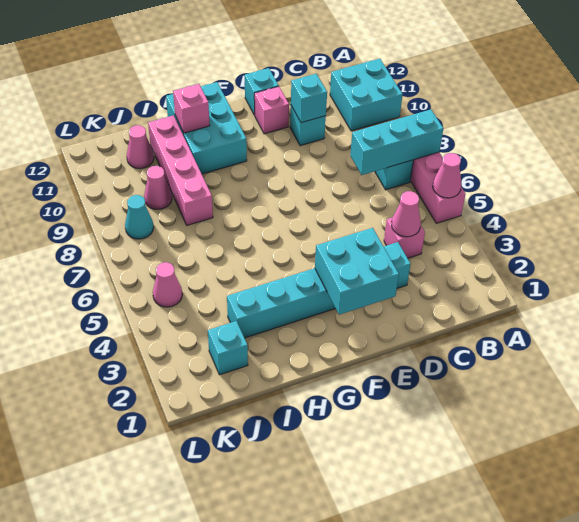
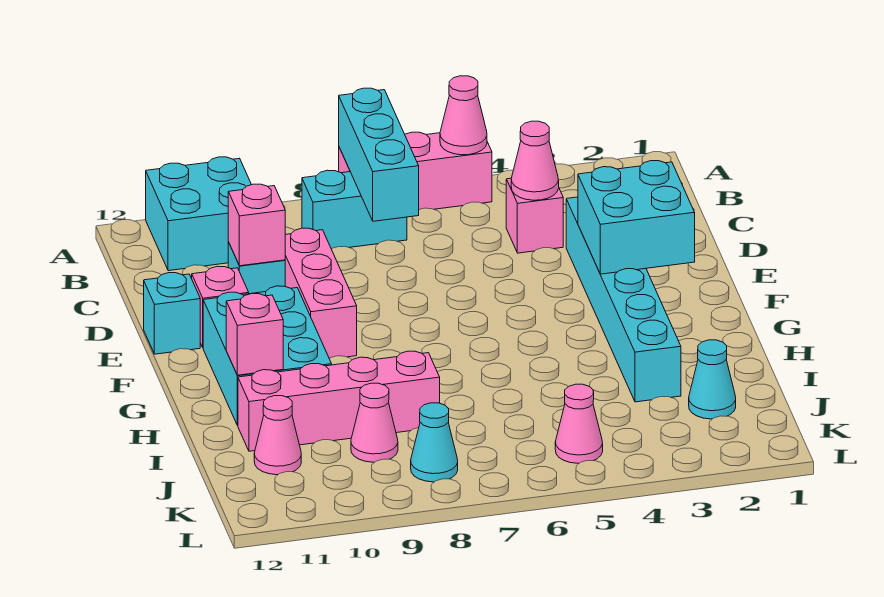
none -> pink 1x3 brick [285,228,357,358]
cyan 1x1 brick [291,74,327,123] -> pink 1x1 brick [228,184,285,266]
cyan 2x3 brick [166,82,247,174] -> cyan 2x3 brick turned to [203,286,332,425]
cyan 1x1 brick [208,321,248,375] -> cyan 1x1 cone [689,340,736,419]

